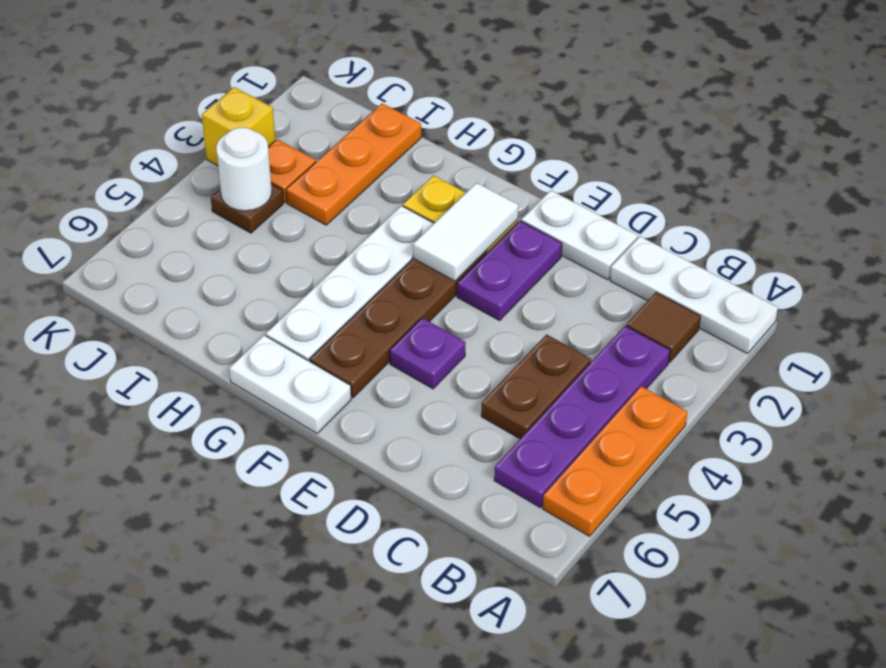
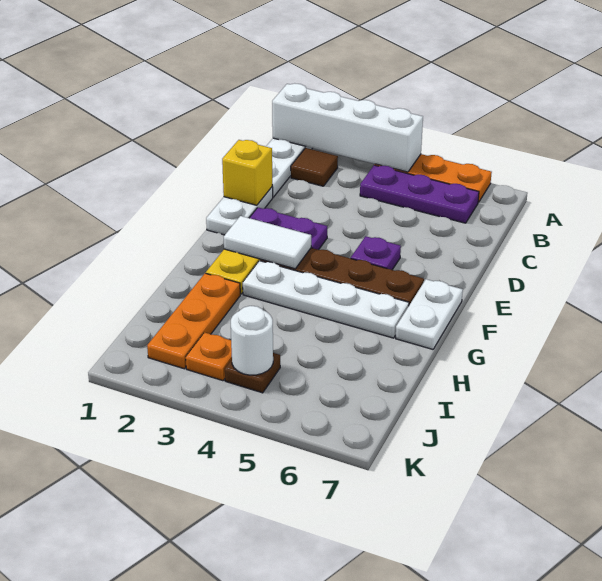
none -> white 1x4 brick [272,83,423,172]
purple 1x4 plate [494,326,670,507] -> purple 1x3 plate [360,165,479,223]
brown 1x2 plate [481,334,591,439] -> none
orange 1x3 plate [286,103,421,225] -> orange 1x3 plate turned to [147,273,240,369]
yellow 1x1 brick [202,87,275,166] -> yellow 1x1 brick moved to [222,140,272,205]

